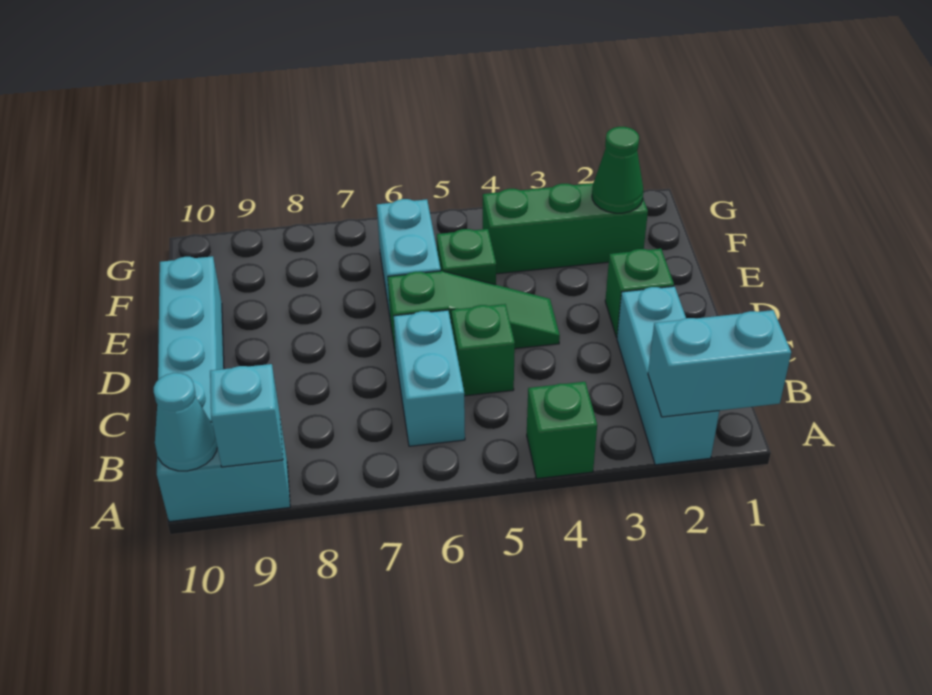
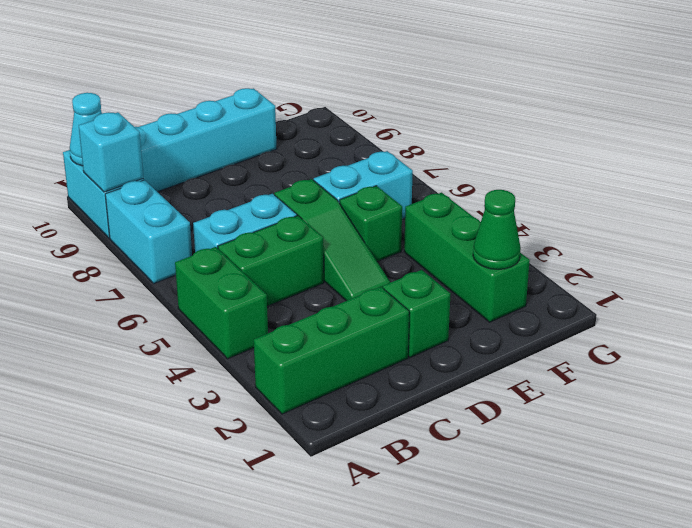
cyan 1x2 brick [648,310,791,417] -> cyan 1x2 brick moved to [105,180,192,283]
cyan 1x3 brick [617,286,719,465] -> green 1x3 brick [254,287,409,414]
green 1x1 brick [527,382,597,479] -> green 1x2 brick [175,247,268,359]
green 1x1 brick [451,304,515,396] -> green 1x2 brick [218,216,324,306]

